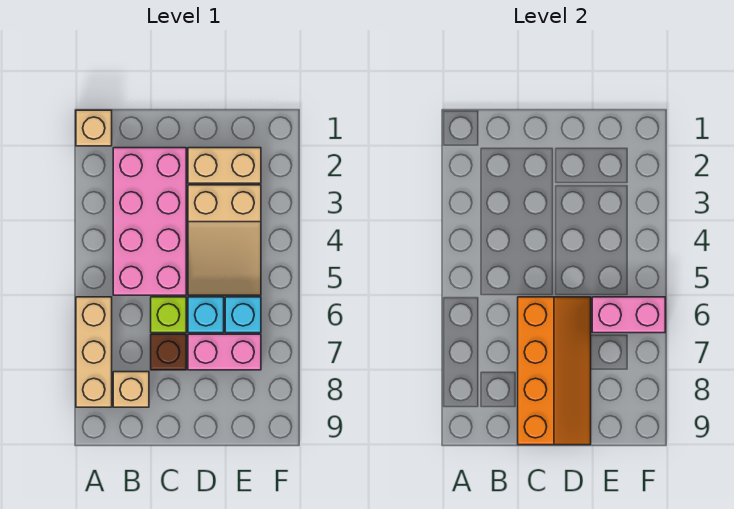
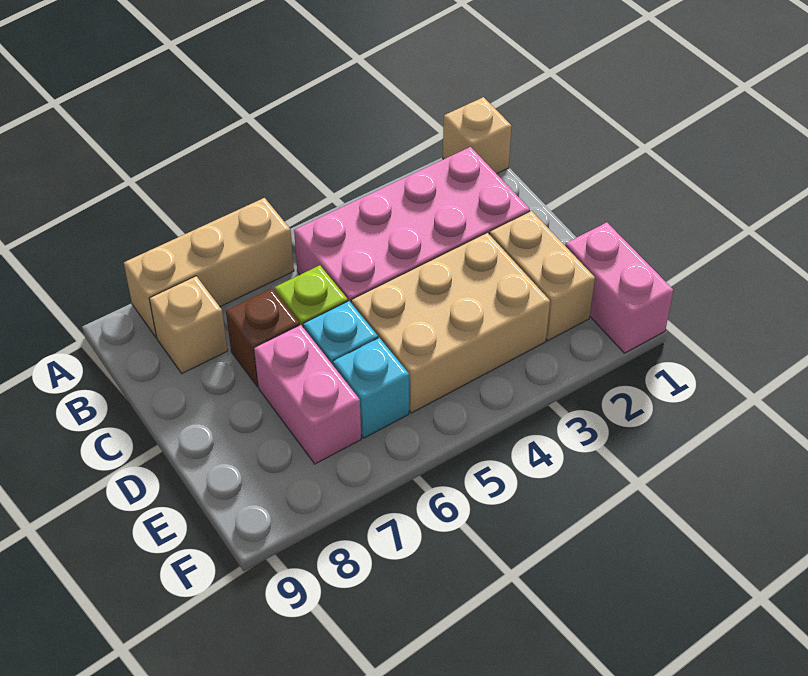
orange 2x4 slope [518,297,591,445] -> none
tan 2x3 slope [188,185,261,295] -> tan 2x3 brick [351,233,550,413]
pink 1x2 brick [592,297,665,333] -> pink 1x2 brick moved to [565,222,673,353]

